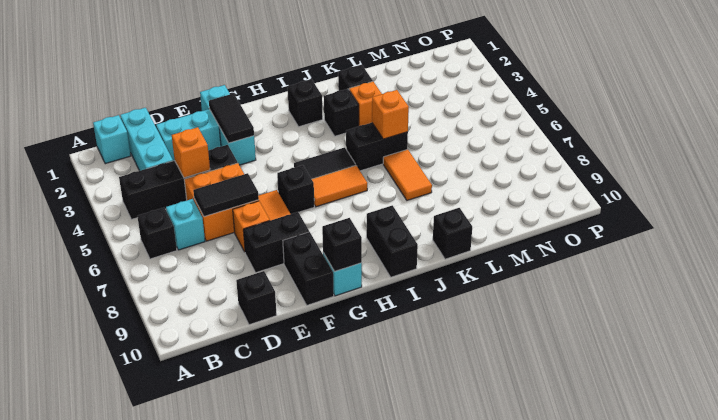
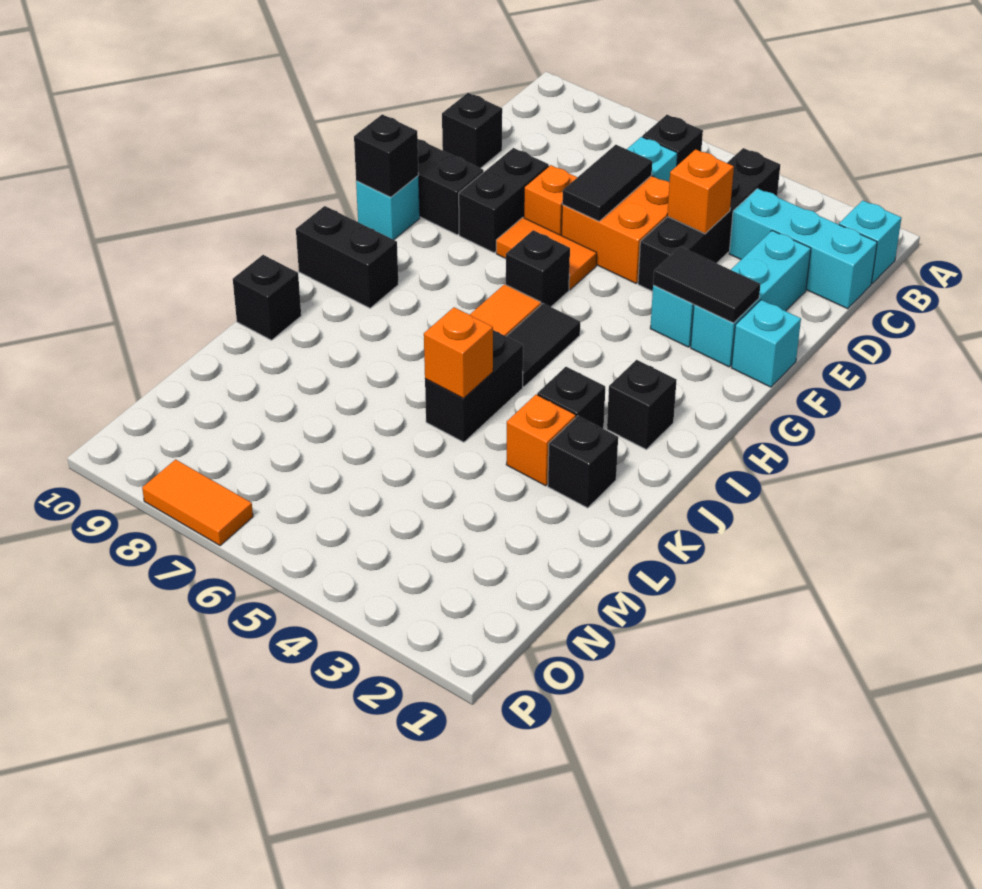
orange 1x2 tile [383,149,432,200] -> orange 1x2 tile moved to [142,460,253,546]

